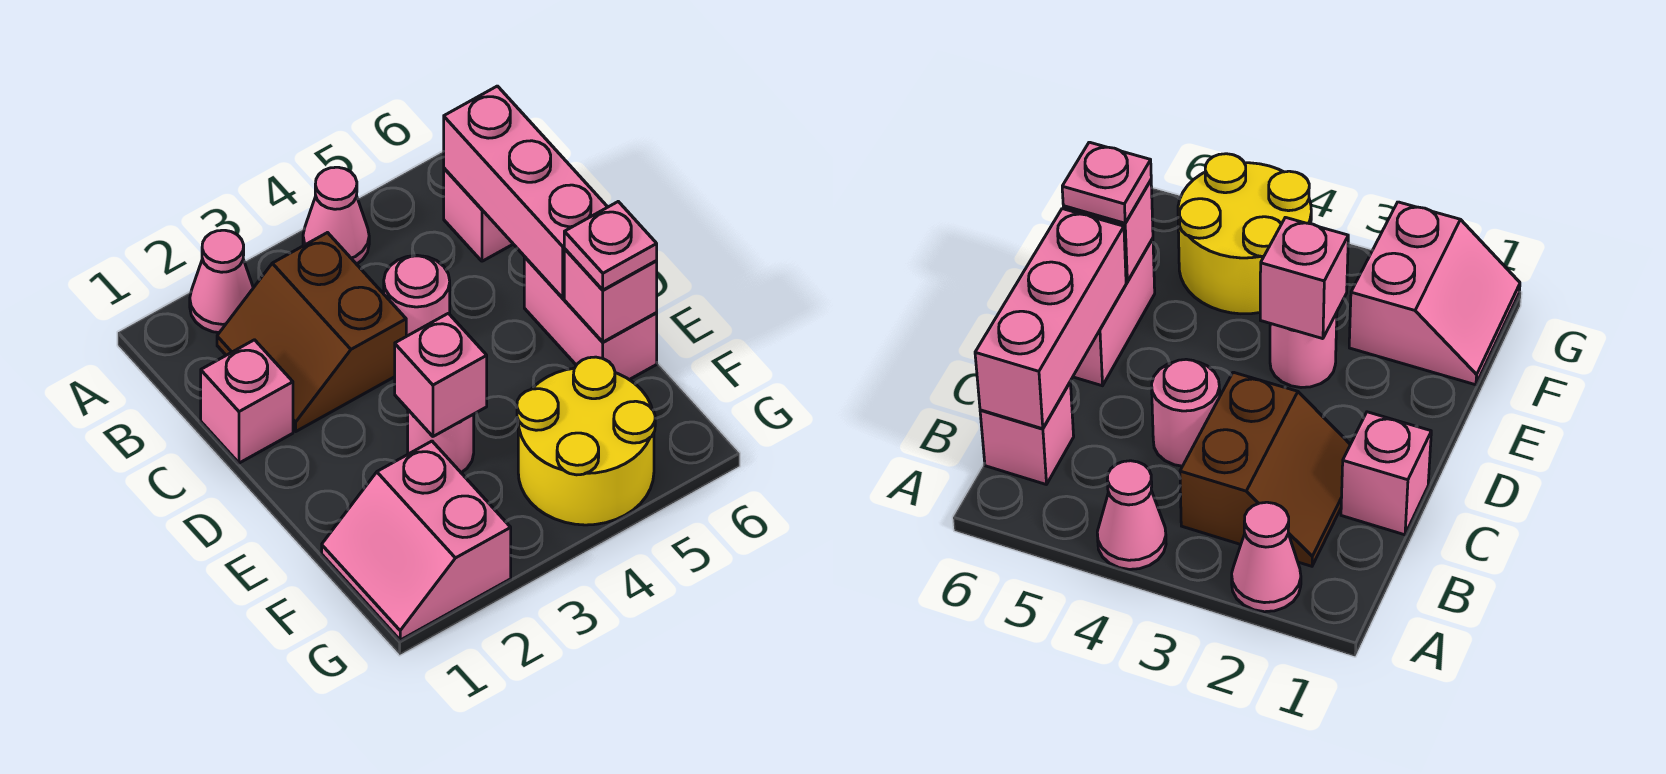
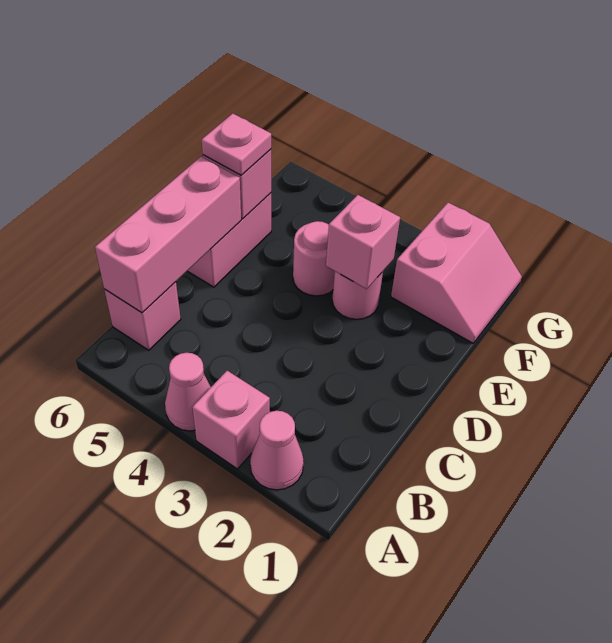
brown 2x2 slope [217,233,406,431] -> none
pink 1x1 brick [201,340,293,463] -> pink 1x1 brick moved to [192,371,270,469]
pink 1x1 round brick [384,255,450,336] -> pink 1x1 round brick moved to [293,221,335,296]
yellow 2x2 round brick [517,357,655,525] -> none

